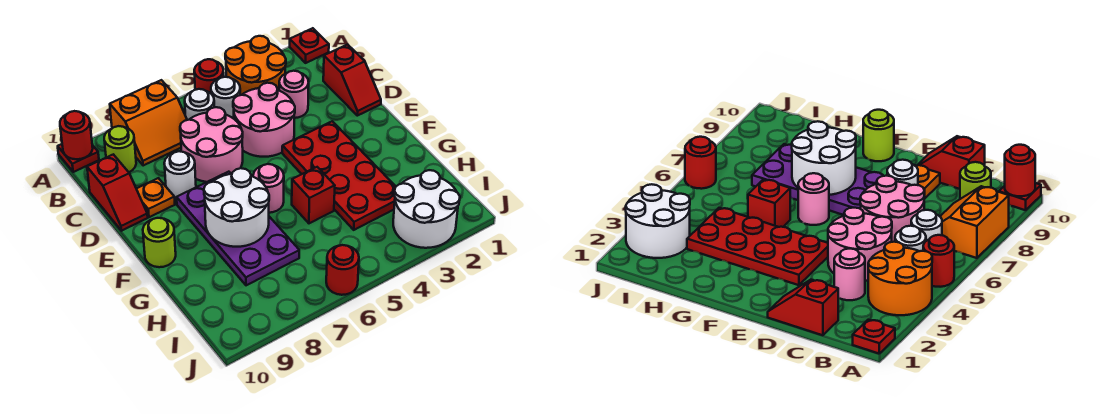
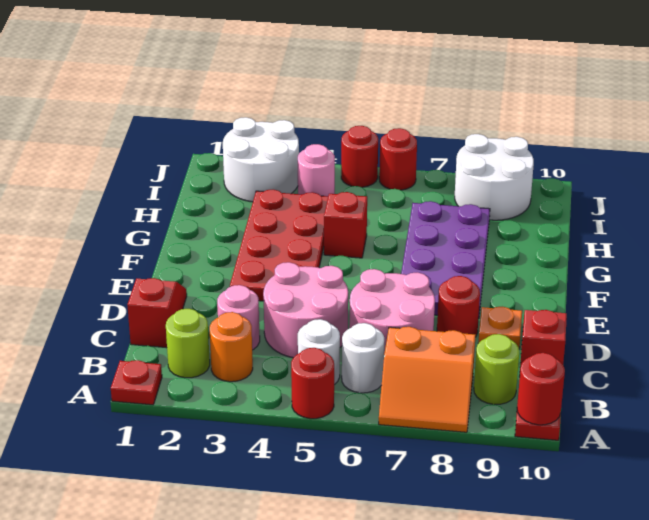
orange 2x2 round brick [225,36,286,95] -> orange 1x1 round brick [210,312,253,382]
orange 2x2 slope [110,80,187,166] -> orange 2x2 slope turned to [379,327,476,432]
white 1x1 round brick [164,151,196,199] -> red 1x1 round brick [437,276,480,337]
pink 1x1 round brick [253,164,284,213] -> pink 1x1 round brick moved to [298,144,335,196]
white 2x2 round brick [204,168,269,247] -> white 2x2 round brick moved to [455,134,534,220]
lime 1x1 round brick [143,218,176,267] -> lime 1x1 round brick moved to [166,309,210,378]
none -> red 1x1 round brick [341,126,378,187]

